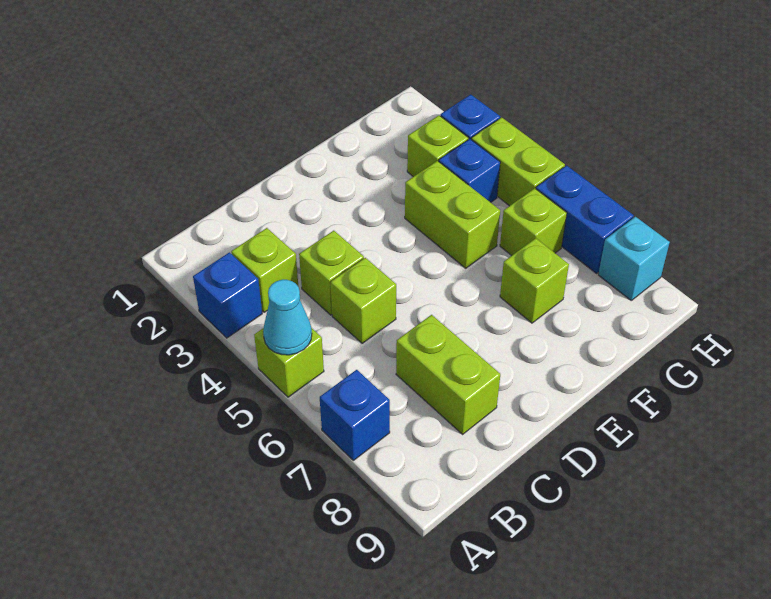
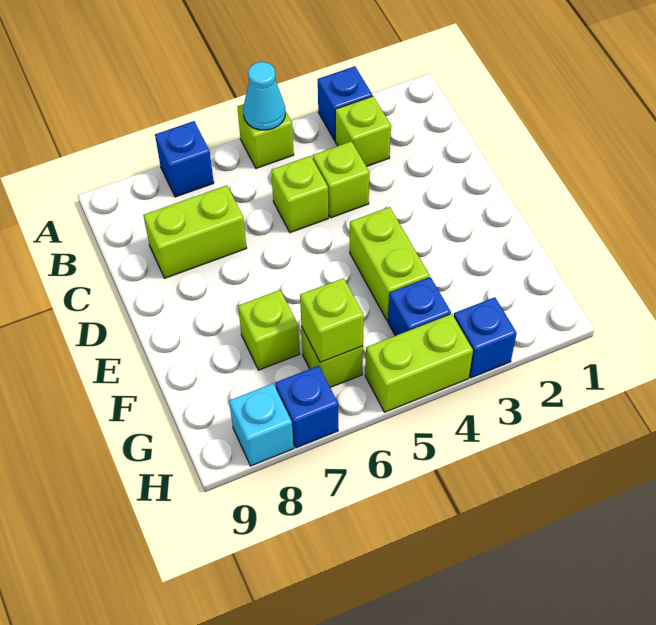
lime 1x2 brick [405,161,500,268] -> lime 1x2 brick turned to [350,207,430,321]
lime 1x1 brick [407,115,468,177] -> lime 1x1 brick moved to [300,278,364,362]
blue 1x2 brick [536,166,634,273] -> blue 1x1 brick [275,366,338,448]

